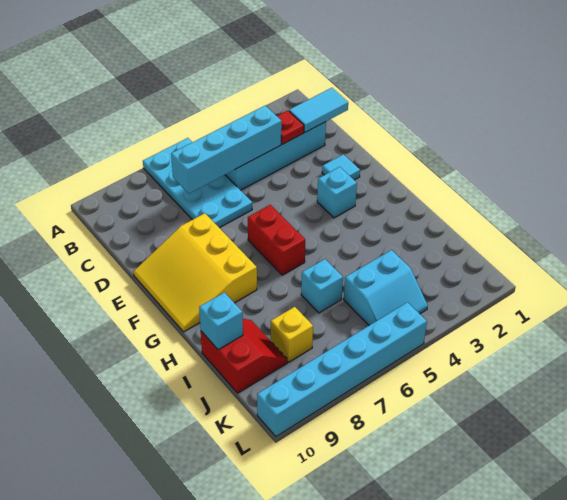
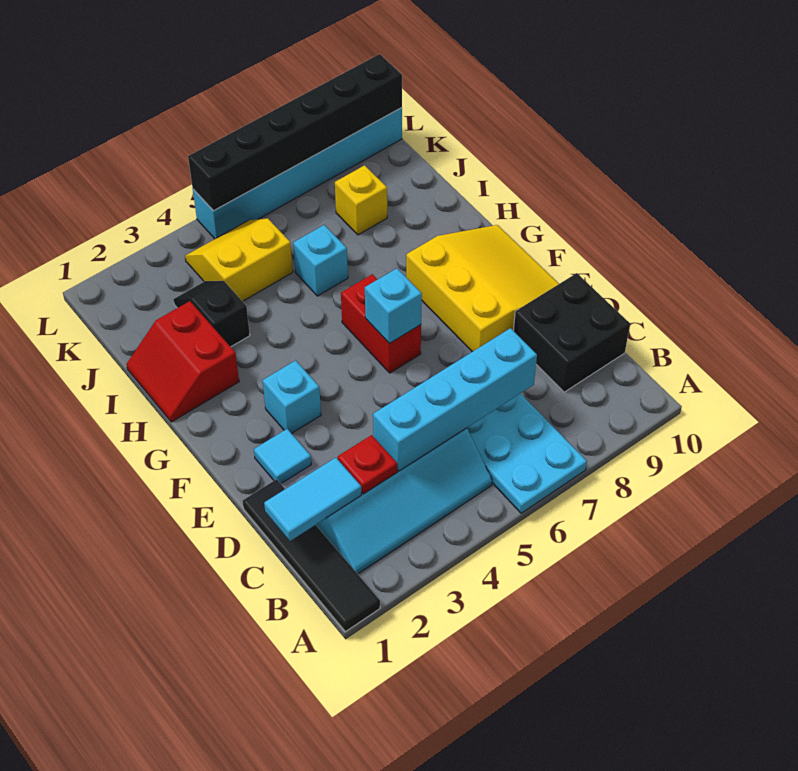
none -> black 1x4 tile [242,479,380,632]
none -> black 2x2 brick [513,273,630,392]
none -> black 1x2 slope [173,281,250,347]
red 2x2 slope [201,319,287,393] -> red 2x2 slope moved to [127,301,239,422]
cyan 1x1 brick [199,292,243,350] -> cyan 1x1 brick moved to [365,268,422,344]
cyan 2x2 slope [344,250,428,325] -> yellow 2x2 slope [185,218,293,301]
none -> black 1x6 brick [188,54,402,211]

